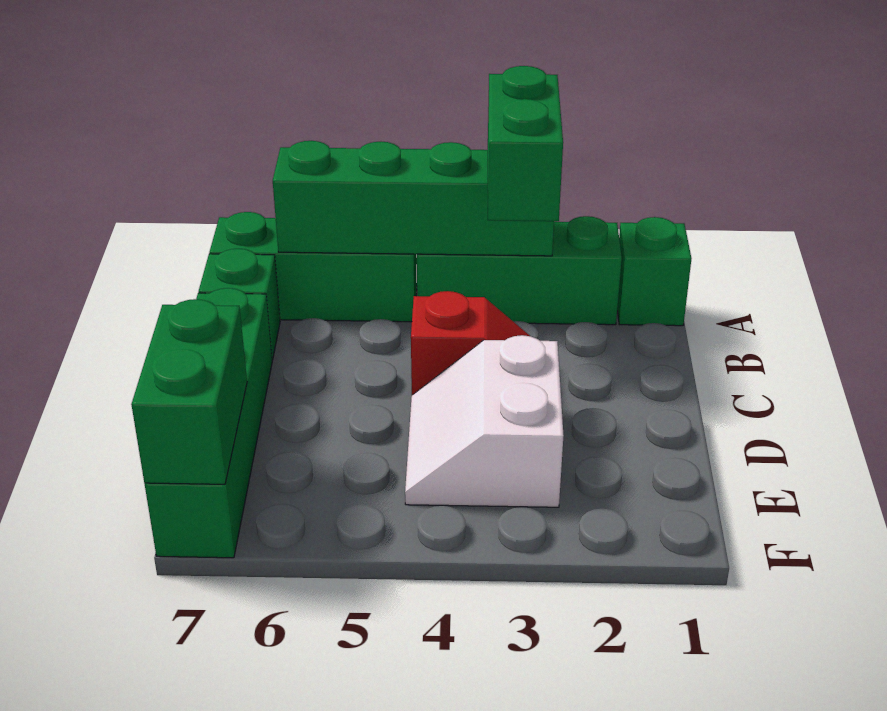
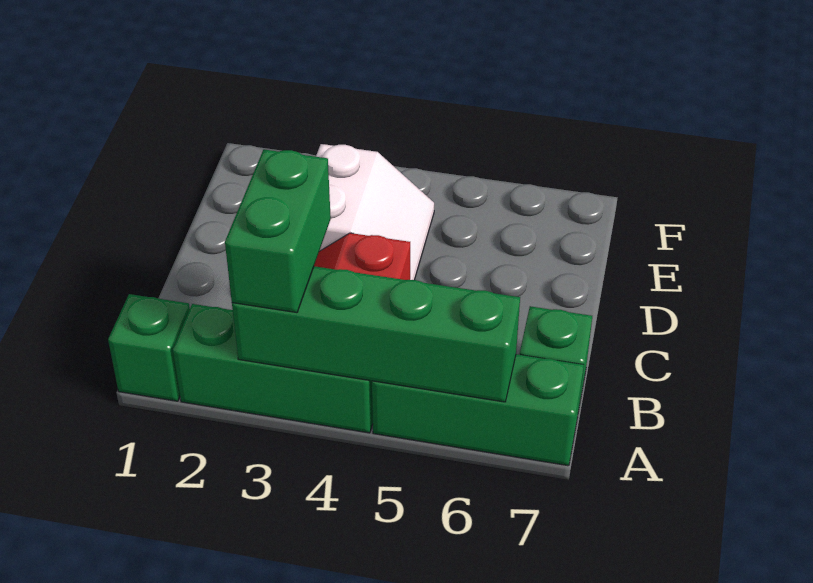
green 1x4 brick [145,288,272,558] -> none
green 1x2 brick [131,299,247,484] -> none

